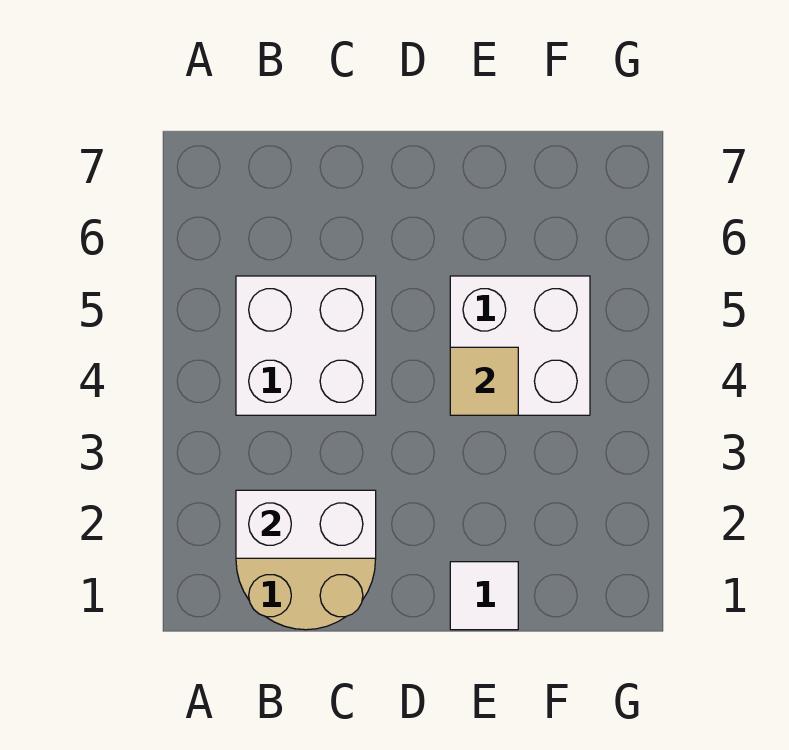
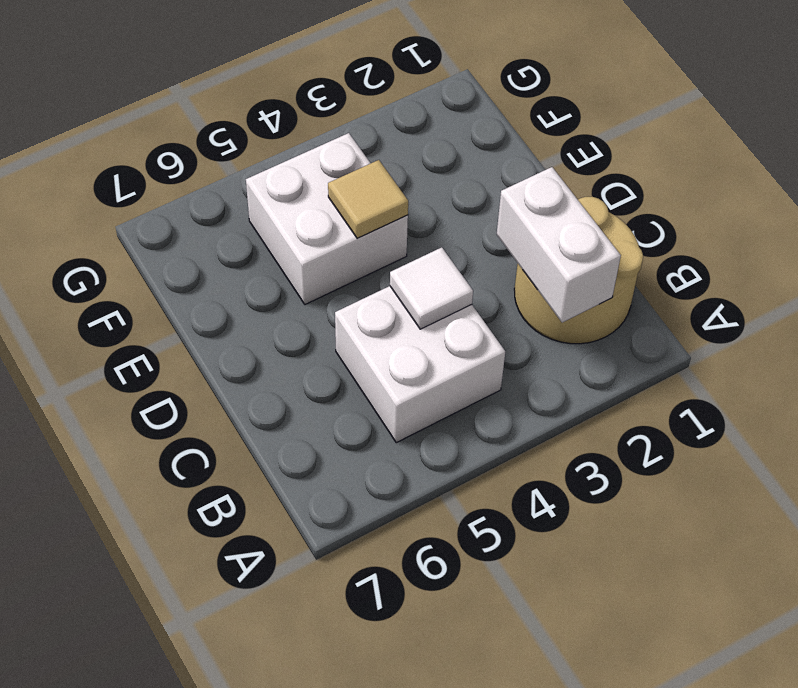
white 1x1 tile [450,562,518,630] -> white 1x1 tile moved to [390,247,473,329]

